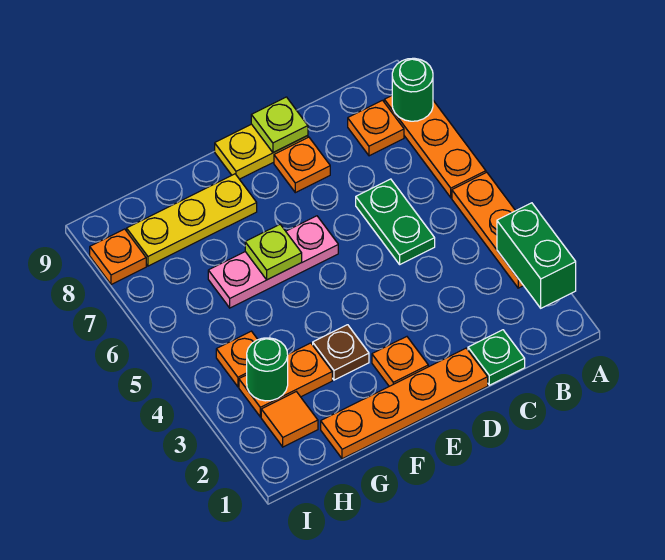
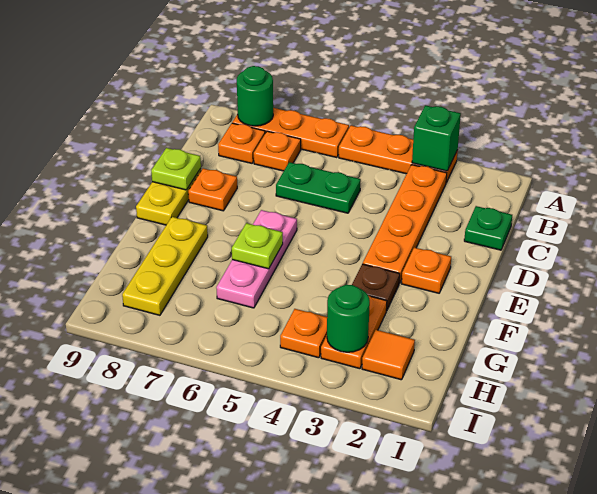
green 1x2 brick [497,203,576,308] -> green 1x1 brick [412,105,461,171]
orange 1x4 plate [321,348,488,459] -> orange 1x4 plate moved to [363,165,447,284]
orange 1x1 plate [90,229,146,285] -> orange 1x1 plate moved to [254,131,301,171]

